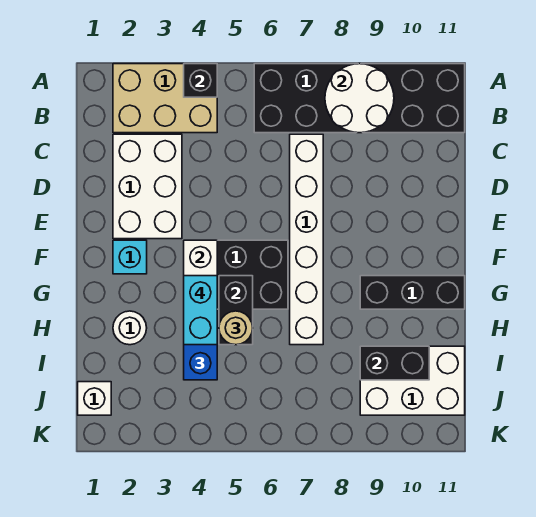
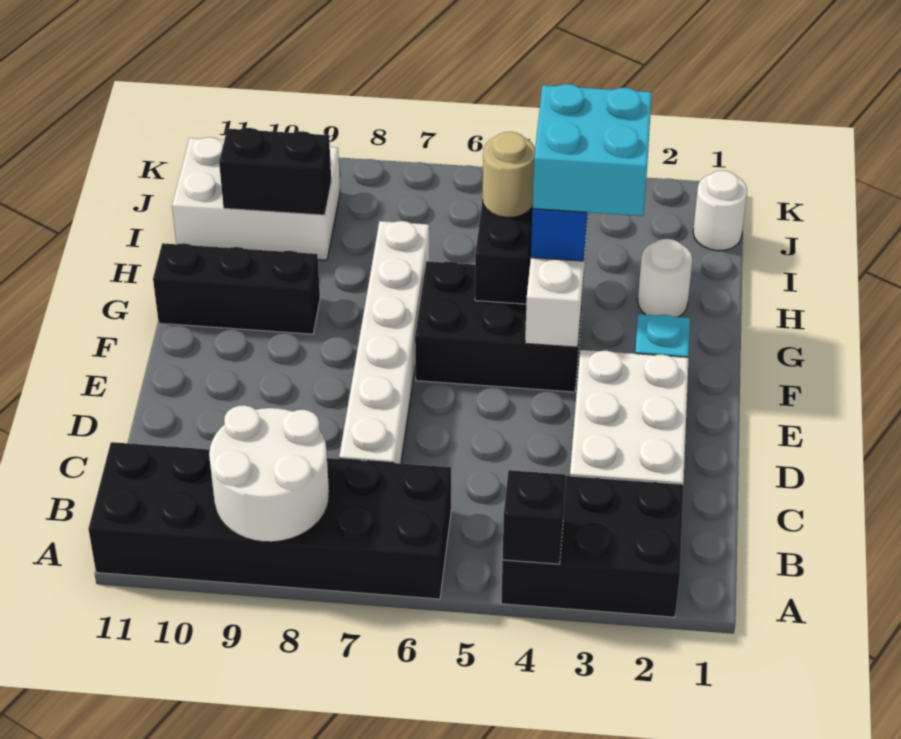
tan 2x3 brick [113,64,217,133] -> black 2x3 brick [501,476,684,617]
cyan 1x2 brick [184,276,217,345] -> cyan 2x2 brick [532,84,652,216]
white 1x1 brick [78,382,111,415] -> white 1x1 round brick [693,171,747,251]

